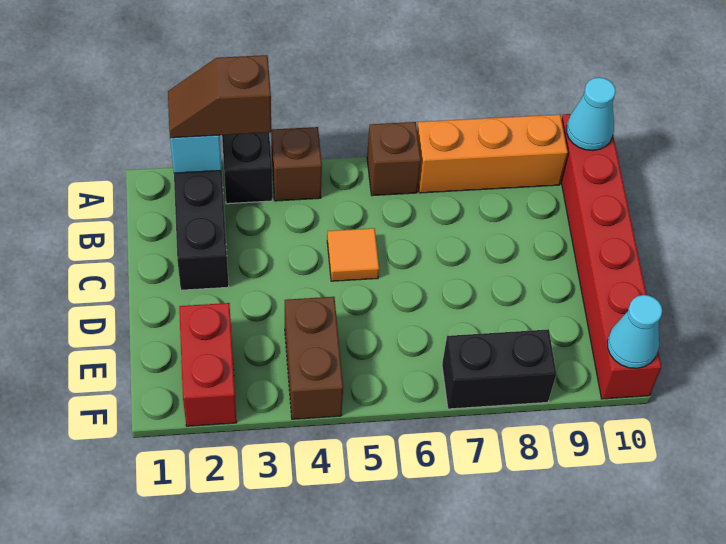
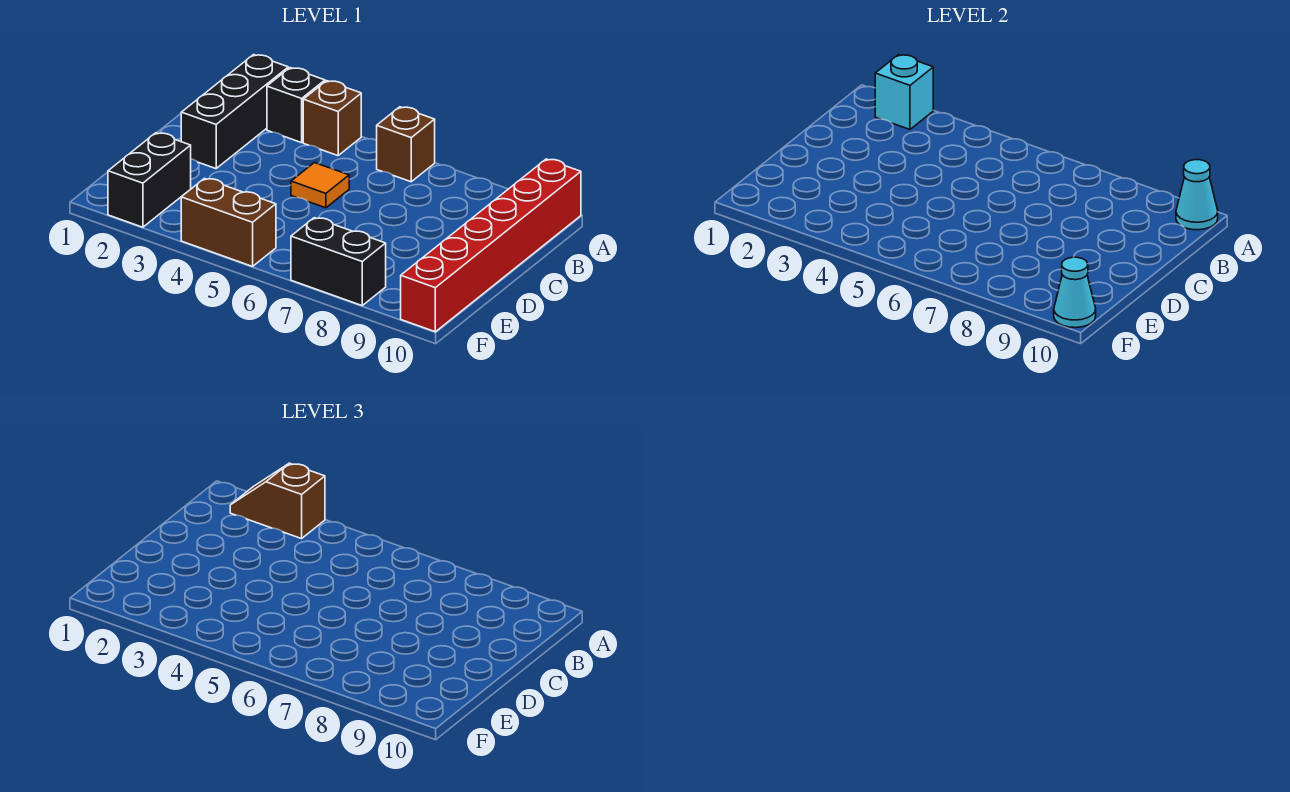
orange 1x3 brick [417,114,568,193] -> none
red 1x2 brick [179,303,237,426] -> black 1x2 brick [108,133,191,227]
brown 1x2 brick [285,297,343,419] -> brown 1x2 brick turned to [181,178,276,266]

